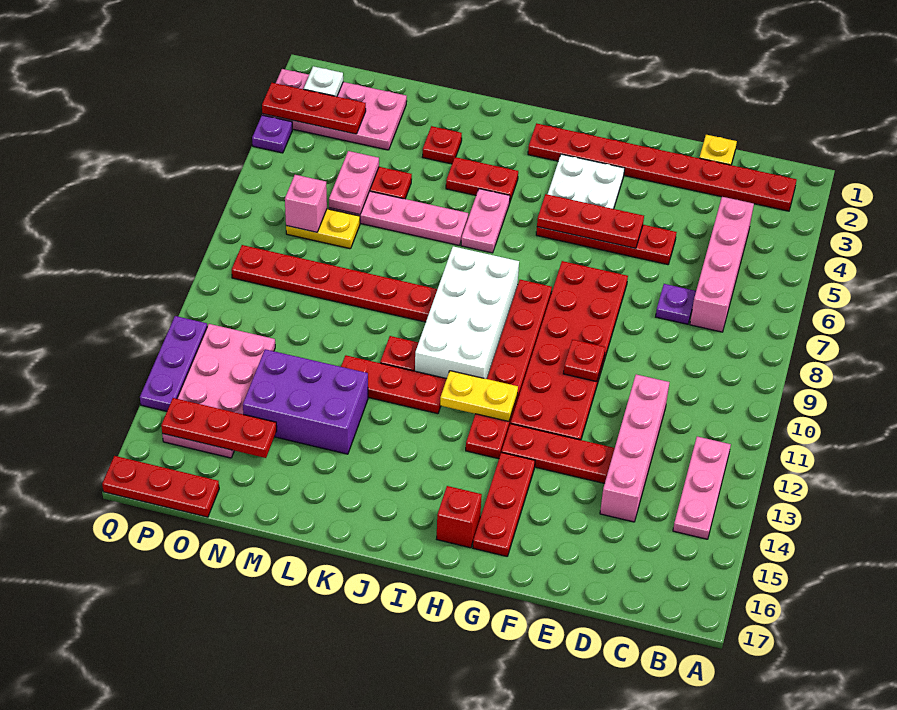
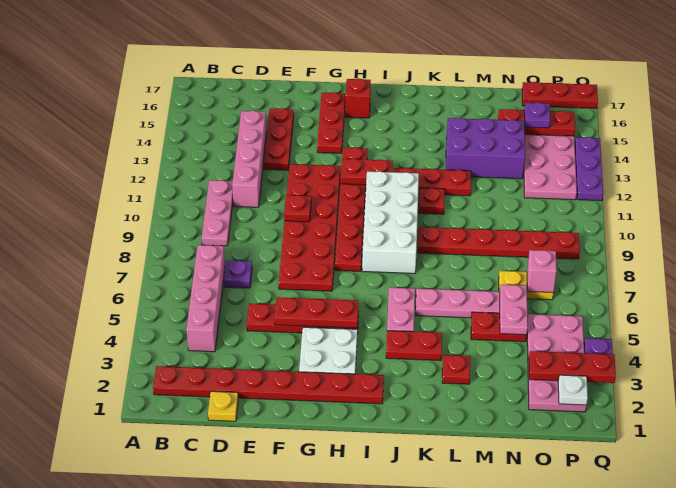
pink 1x3 plate [673,436,731,539] -> pink 1x3 plate moved to [202,180,233,246]
red 1x3 plate [502,424,615,483] -> red 1x3 plate turned to [264,108,294,170]
yellow 1x2 plate [440,371,518,421] -> red 1x2 plate [340,159,393,185]
pink 2x4 plate [262,69,407,150] -> pink 2x4 plate turned to [527,314,587,412]
none -> purple 1x1 plate [524,102,550,128]

